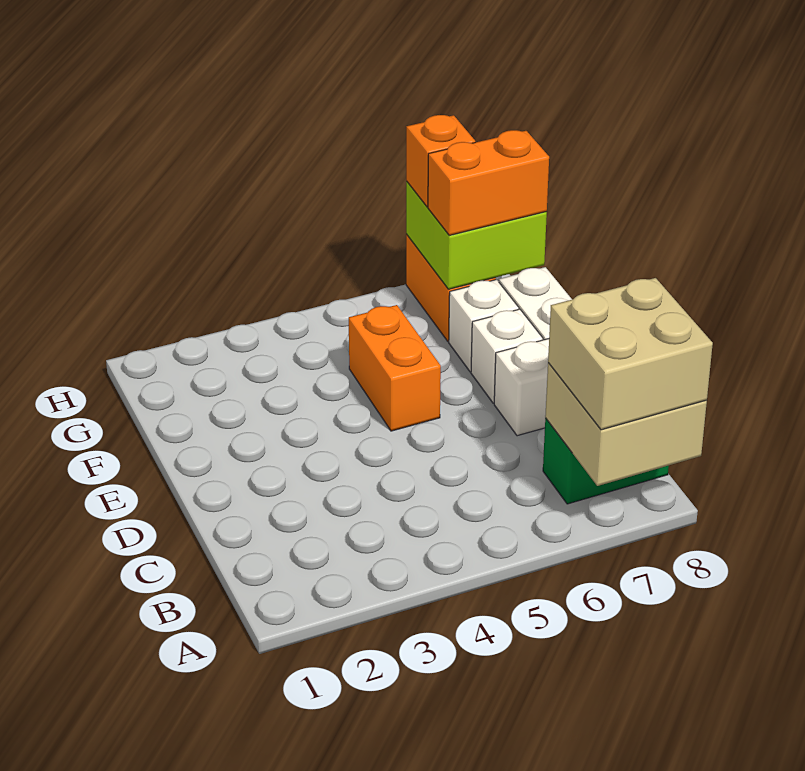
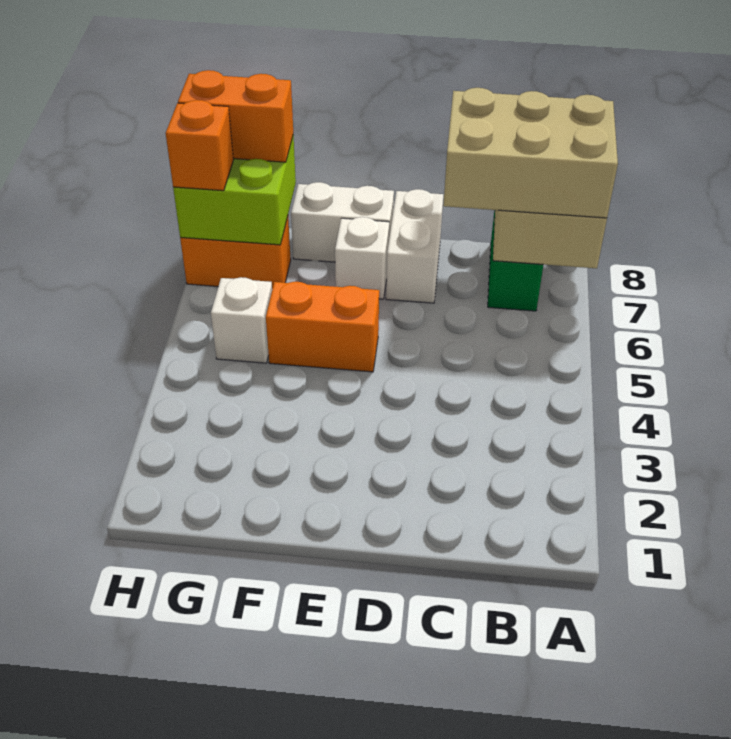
tan 2x2 brick [548,278,713,430] -> tan 2x3 brick [443,88,618,218]
white 1x1 brick [449,279,519,372] -> white 1x1 brick moved to [211,277,272,363]
orange 1x2 brick [428,130,549,235] -> orange 1x2 brick turned to [178,70,293,162]

